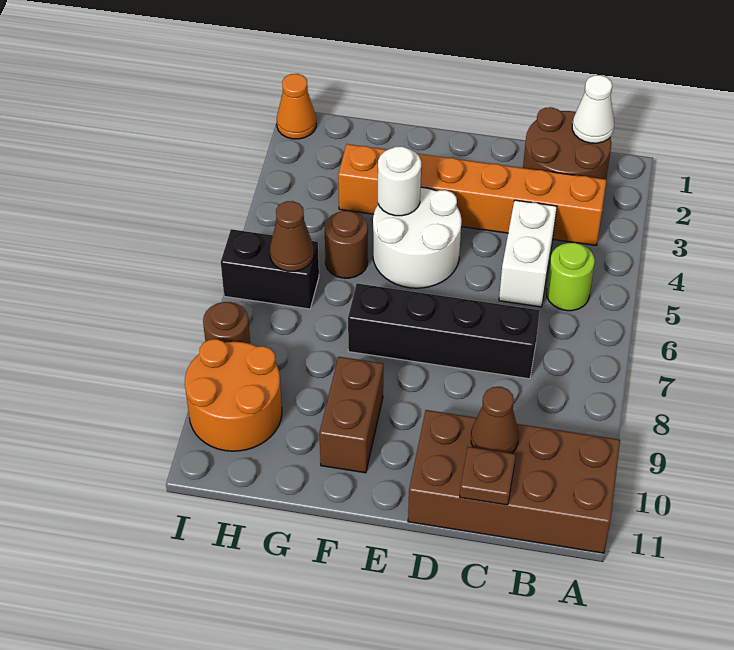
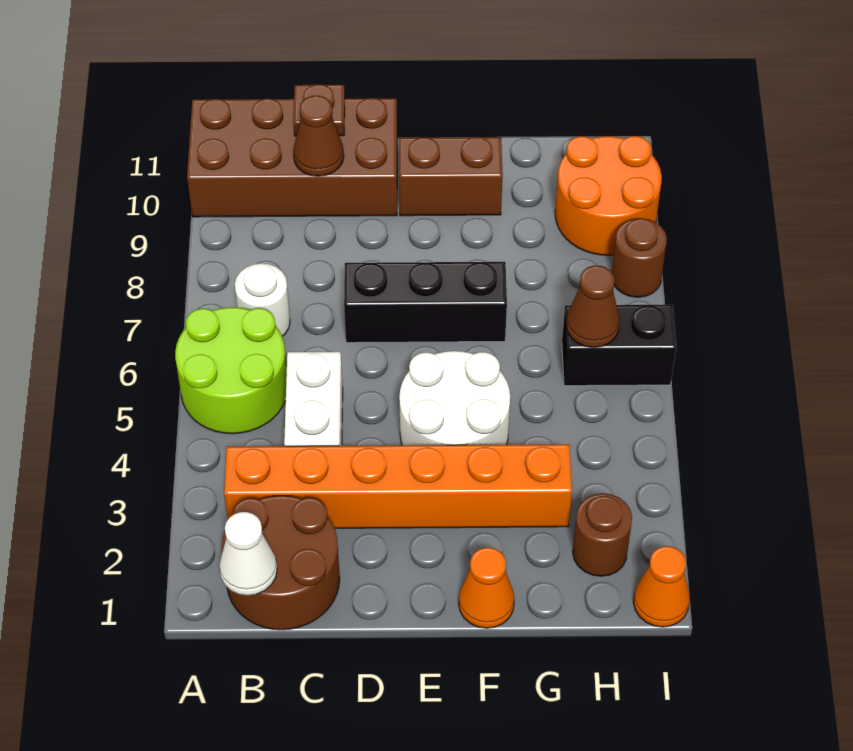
lime 1x1 round brick [547,243,595,311] -> lime 2x2 round brick [175,307,287,434]
black 1x4 brick [348,283,540,379] -> black 1x3 brick [344,262,507,343]
none -> orange 1x1 cone [459,548,514,628]
white 1x1 round brick [378,146,421,216] -> white 1x1 round brick moved to [235,263,290,336]
brown 1x2 brick [319,357,383,473] -> brown 1x2 brick turned to [399,137,503,216]
brown 1x1 round brick [325,211,368,278] -> brown 1x1 round brick moved to [573,493,632,576]

